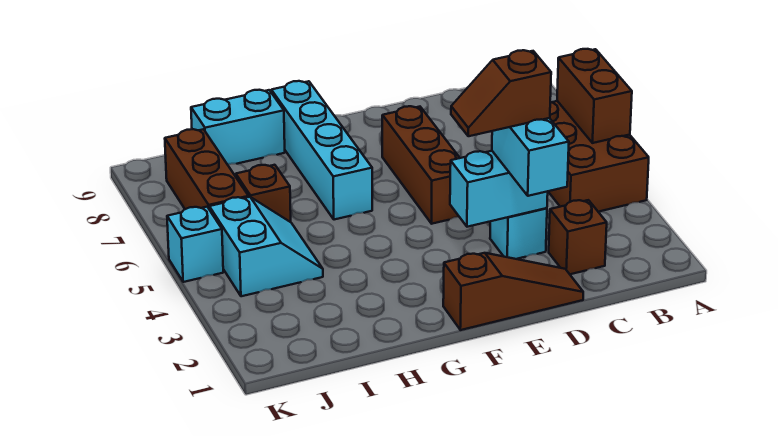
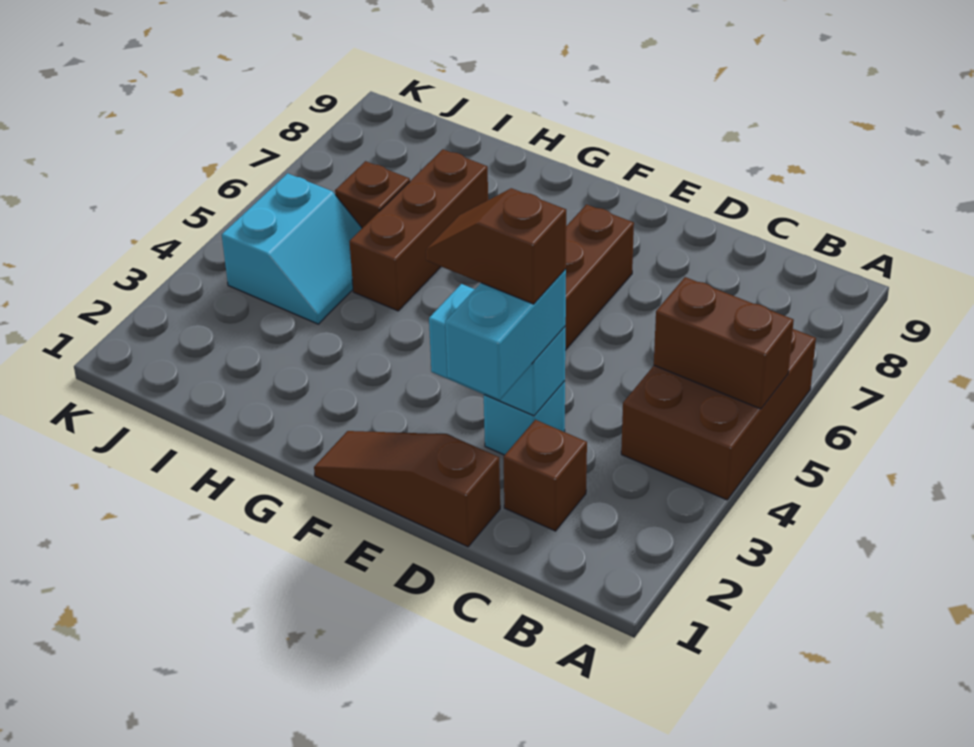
brown 1x2 brick [557,49,632,143] -> brown 1x2 brick turned to [654,277,794,409]
brown 1x3 slope [443,253,583,330] -> brown 1x3 slope turned to [314,431,500,547]
cyan 1x4 brick [271,81,372,220] -> none
cyan 1x2 brick [191,90,285,165] -> none
brown 1x3 brick [165,129,248,209] -> brown 1x3 brick moved to [349,149,488,311]
cyan 1x1 brick [167,207,223,282] -> none

